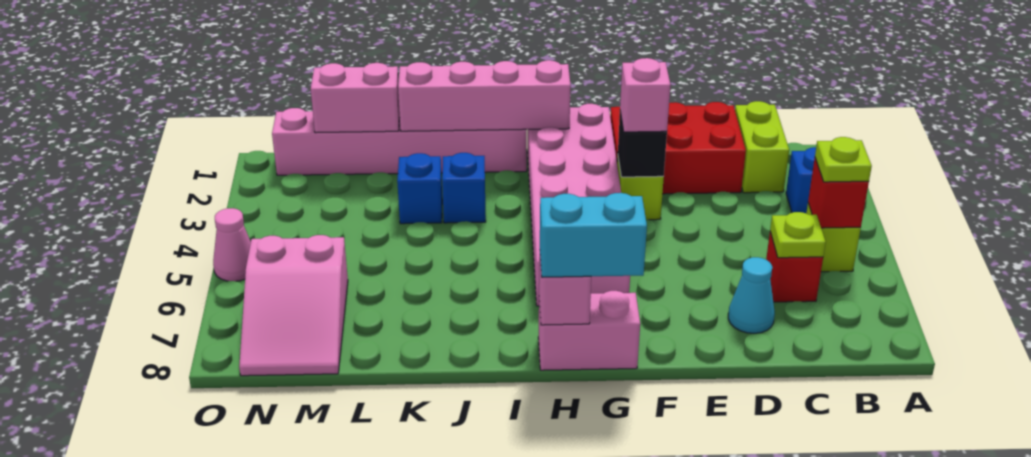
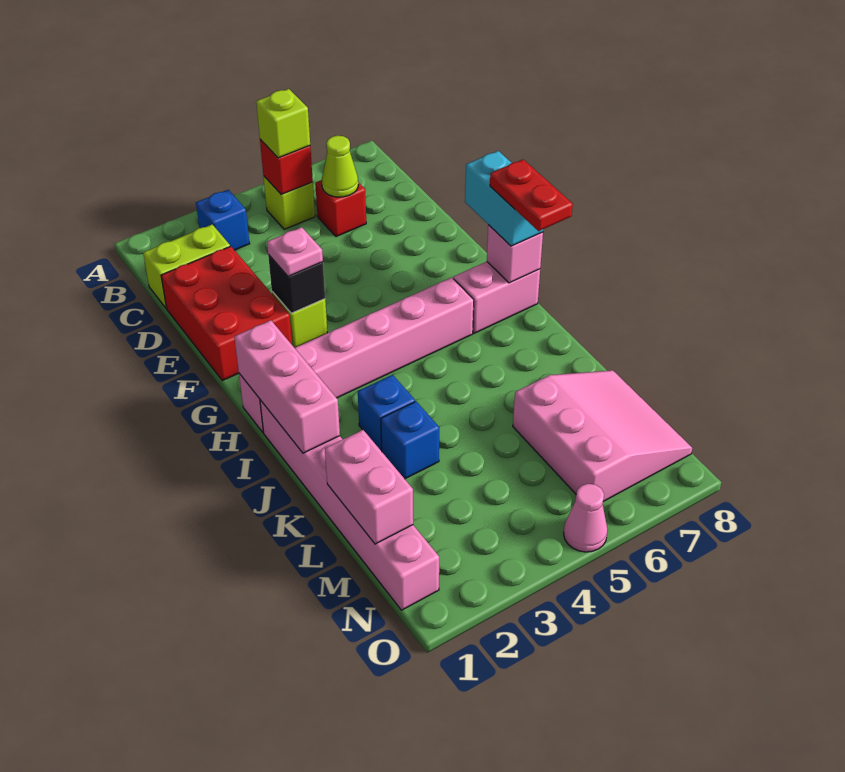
lime 1x1 plate [815,137,872,182] -> lime 1x1 brick [256,89,310,158]
lime 1x1 plate [770,212,826,258] -> lime 1x1 cone [322,136,358,197]
cyan 1x1 cone [728,257,775,334] -> none
pink 1x1 brick [620,58,671,132] -> pink 1x1 plate [267,227,323,277]
pink 2x6 brick [527,104,630,306] -> pink 1x6 brick [239,277,474,432]
pink 1x2 brick [538,291,640,370] -> pink 1x2 brick turned to [453,262,540,333]
pink 1x4 brick [398,60,571,131] -> pink 1x3 brick [234,320,340,453]
none -> red 1x2 plate [490,160,573,231]
pink 2x3 slope [239,235,348,376] -> pink 3x3 slope [513,370,692,501]

